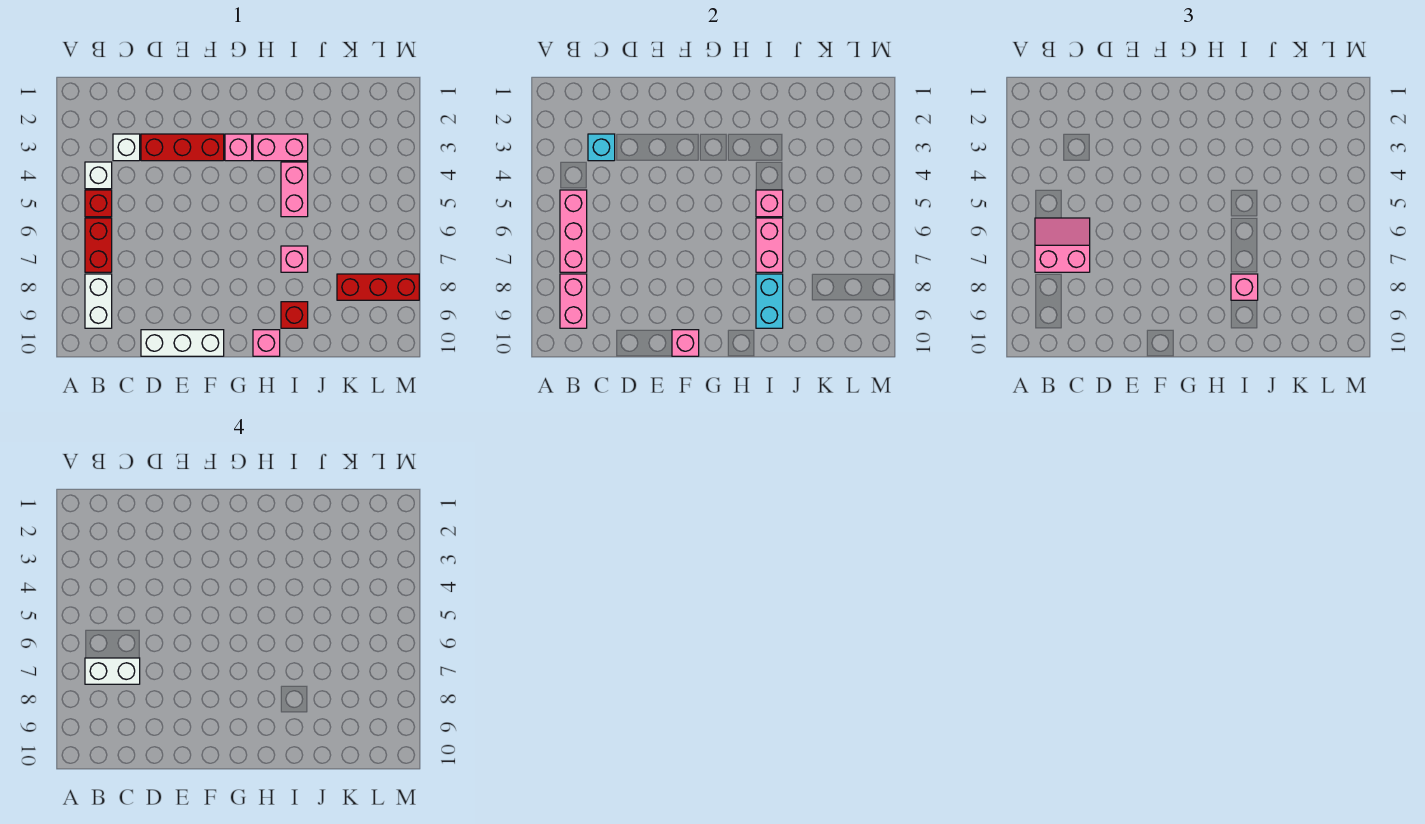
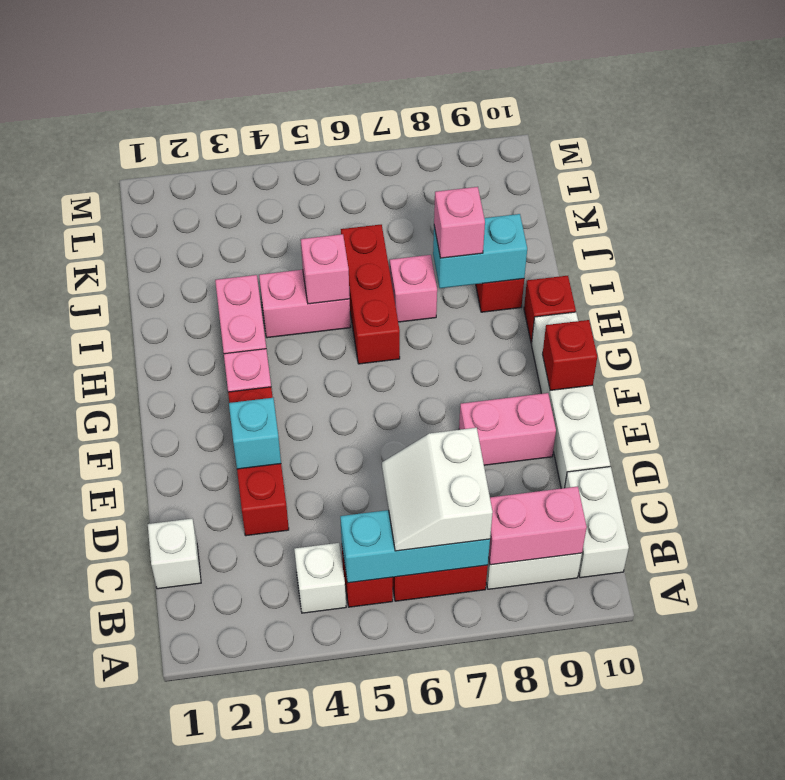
pink 1x3 brick [560,190,587,272] -> cyan 1x3 brick [340,510,490,583]
pink 2x2 slope [1035,218,1090,272] -> white 2x2 slope [382,428,493,551]
white 1x2 brick [85,658,140,684] -> white 1x2 brick moved to [565,467,629,578]
white 1x1 brick [113,134,140,161] -> white 1x1 brick moved to [148,519,201,589]
cyan 1x1 brick [588,134,615,161] -> cyan 1x1 brick moved to [229,398,281,469]
white 1x3 brick [141,330,224,356] -> white 1x4 brick [532,312,610,488]
pink 1x1 brick [672,330,699,356] -> red 1x1 brick [542,320,597,390]
pink 1x1 brick [253,330,280,356] -> red 1x1 brick [524,276,576,343]
pink 1x2 brick [756,218,783,272] -> pink 1x2 brick moved to [459,393,556,465]
red 1x3 brick [337,274,419,300] -> red 1x3 brick moved to [341,225,400,364]

